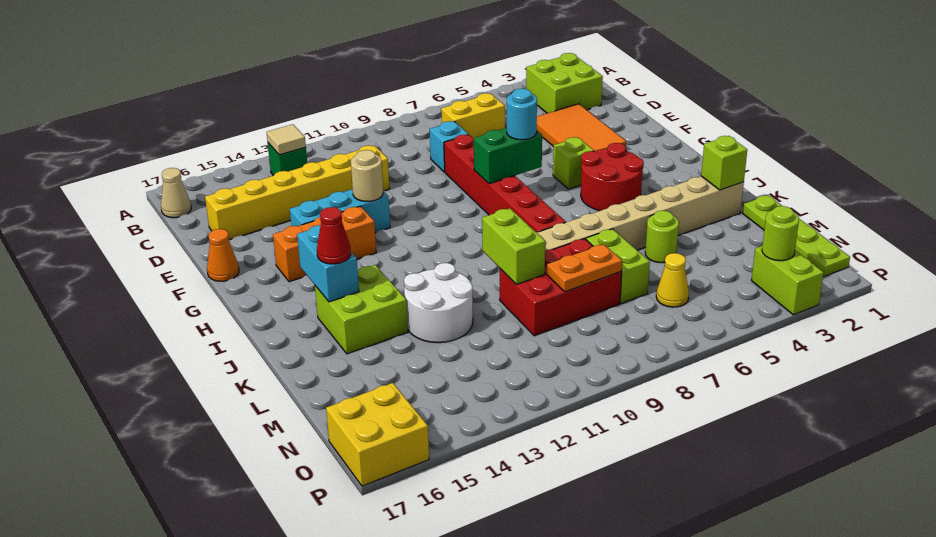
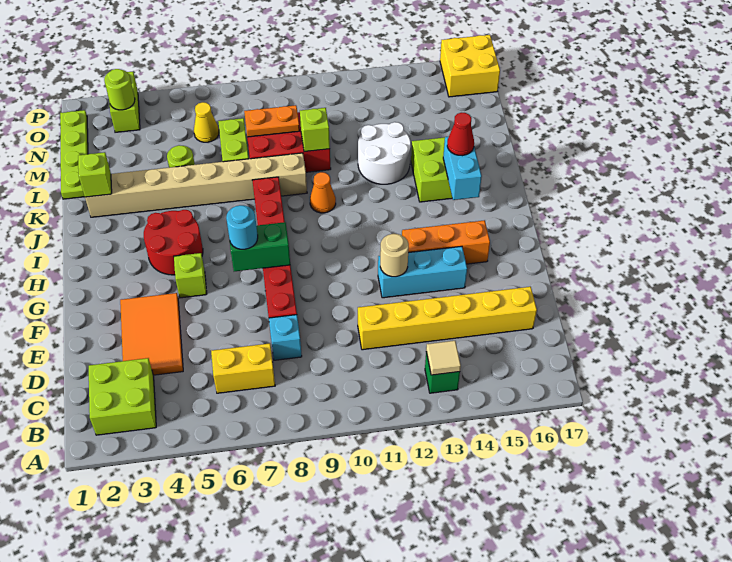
tan 1x1 cone [161,168,191,218] -> none
orange 1x1 cone [207,229,239,281] -> orange 1x1 cone moved to [310,172,336,213]
lime 1x2 brick [482,208,545,284] -> lime 1x1 brick [300,108,330,152]

